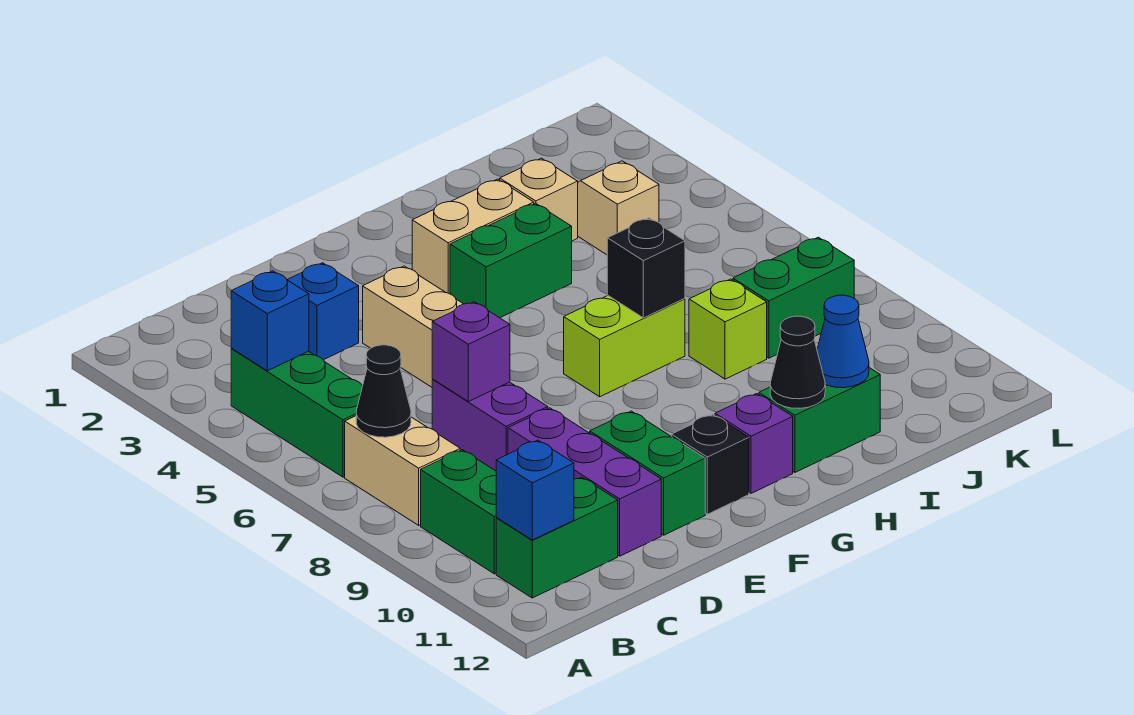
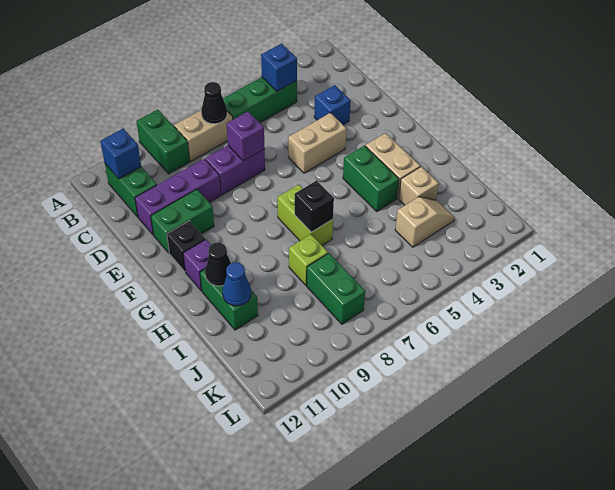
green 1x2 brick [421,450,497,574] -> green 1x2 brick turned to [136,110,190,174]

